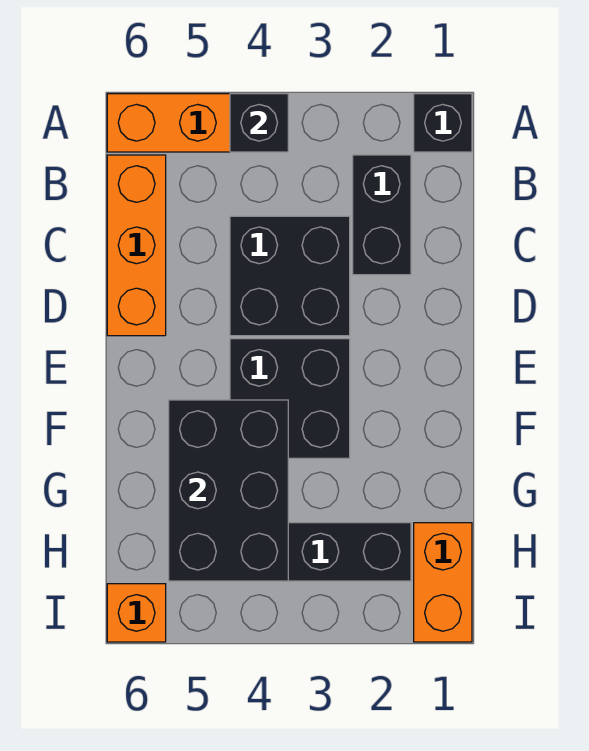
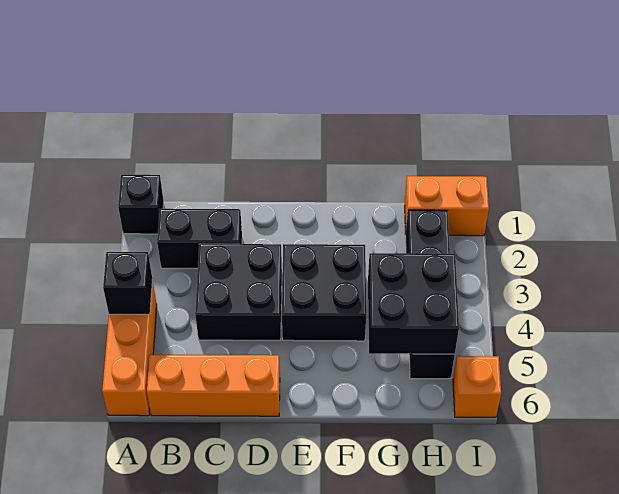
black 2x3 brick [169,400,288,581] -> black 2x2 brick [368,253,459,354]

